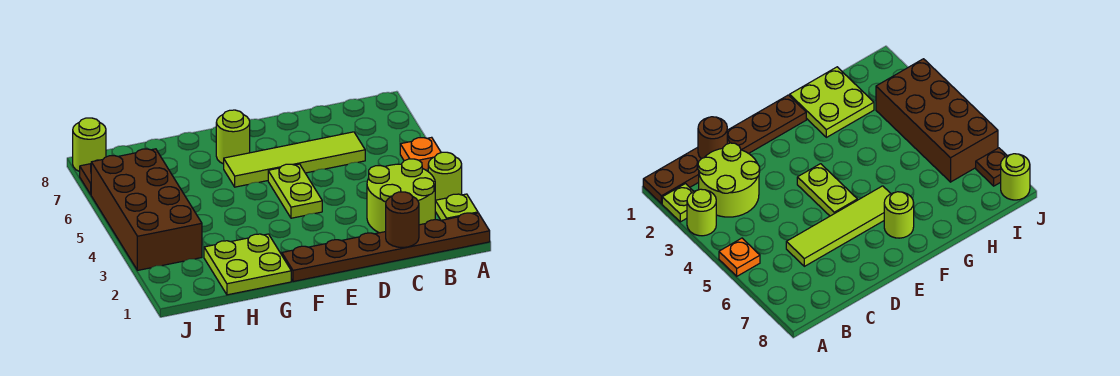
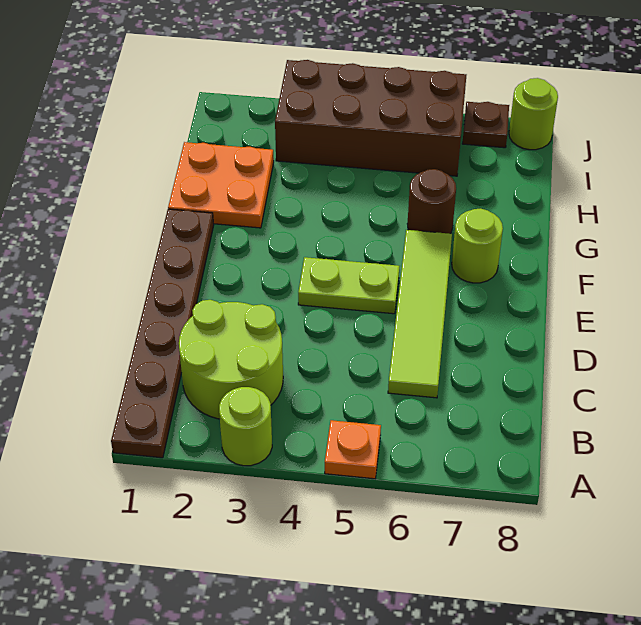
lime 1x1 plate [435,194,478,220] -> none
brown 1x1 round brick [386,192,419,247] -> brown 1x1 round brick moved to [407,169,456,234]
lime 2x2 plate [204,234,291,295] -> orange 2x2 plate [168,142,274,228]

